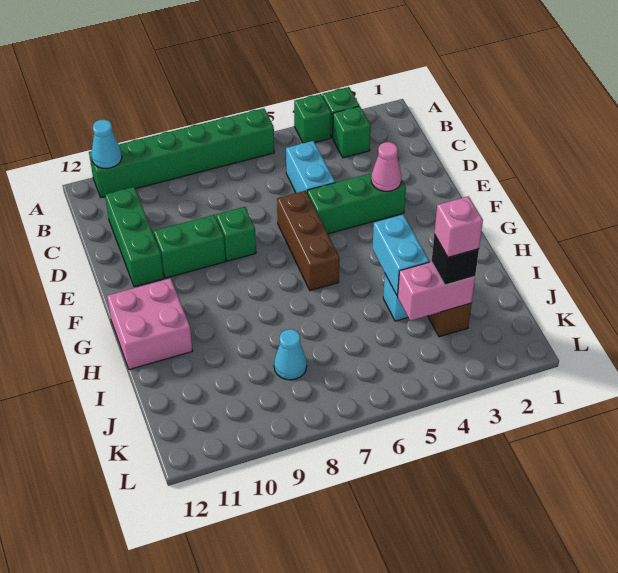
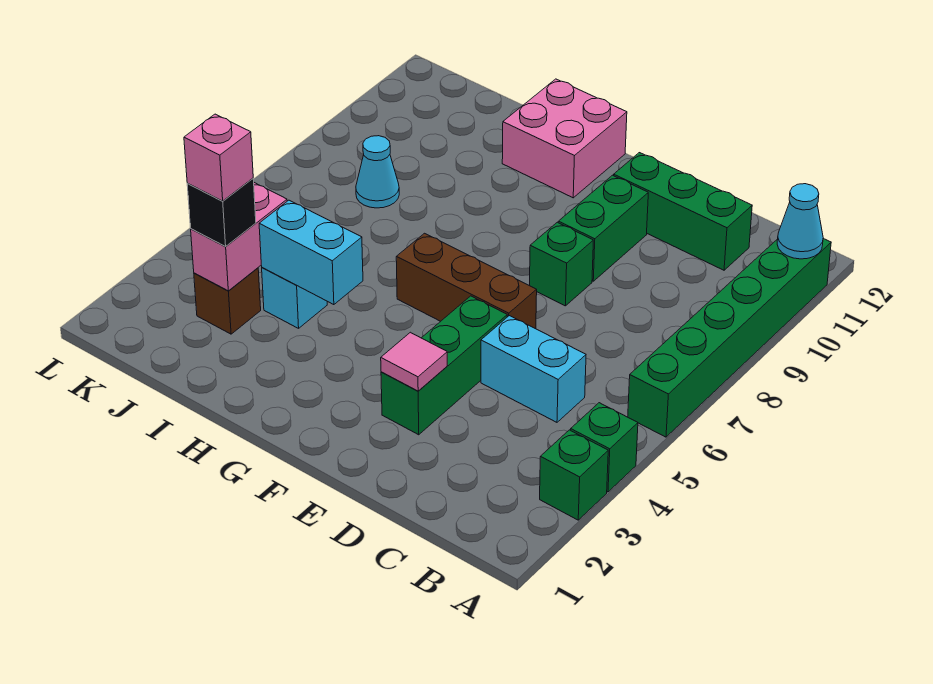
green 1x1 brick [333,106,371,158] -> none
pink 1x1 cone [371,142,402,192] -> pink 1x1 tile [381,332,447,391]

